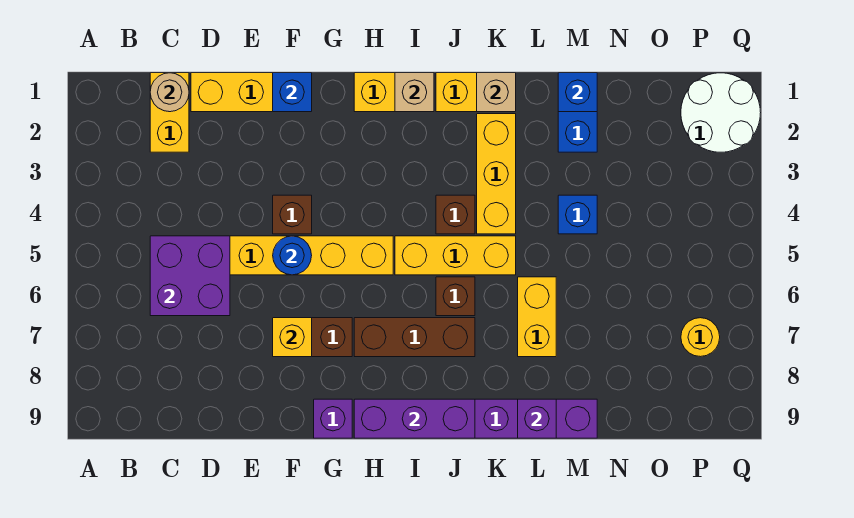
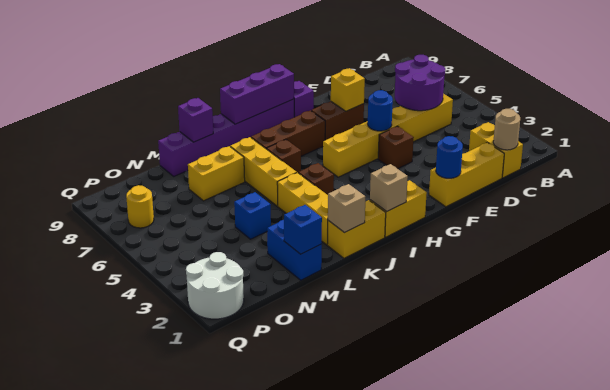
purple 2x2 brick [150,236,230,316] -> purple 2x2 round brick [395,55,445,111]
blue 1x1 brick [273,73,312,112] -> blue 1x1 round brick [436,136,463,178]
yellow 1x3 brick [395,236,516,275] -> yellow 1x3 brick turned to [230,137,297,206]
yellow 1x2 brick [518,277,556,357] -> yellow 1x2 brick turned to [188,146,245,201]

